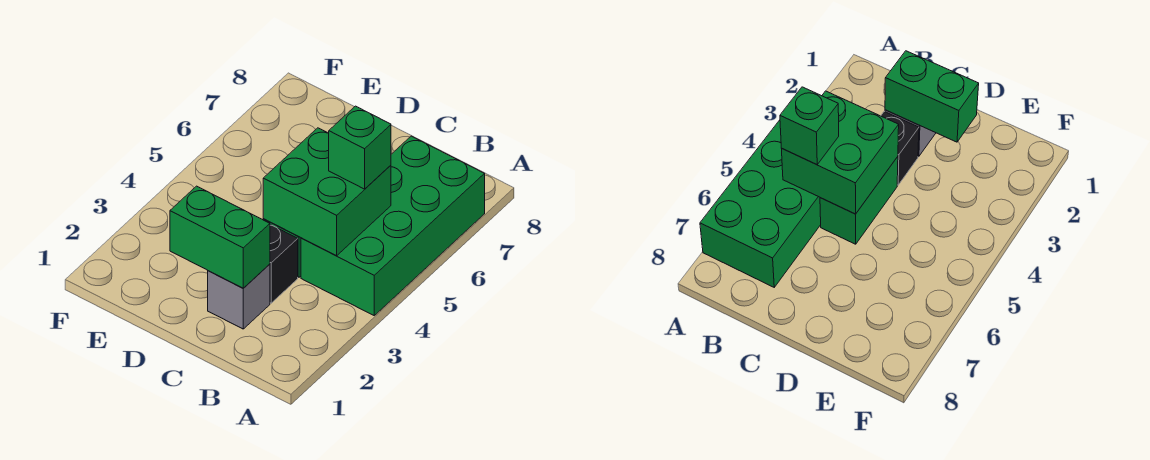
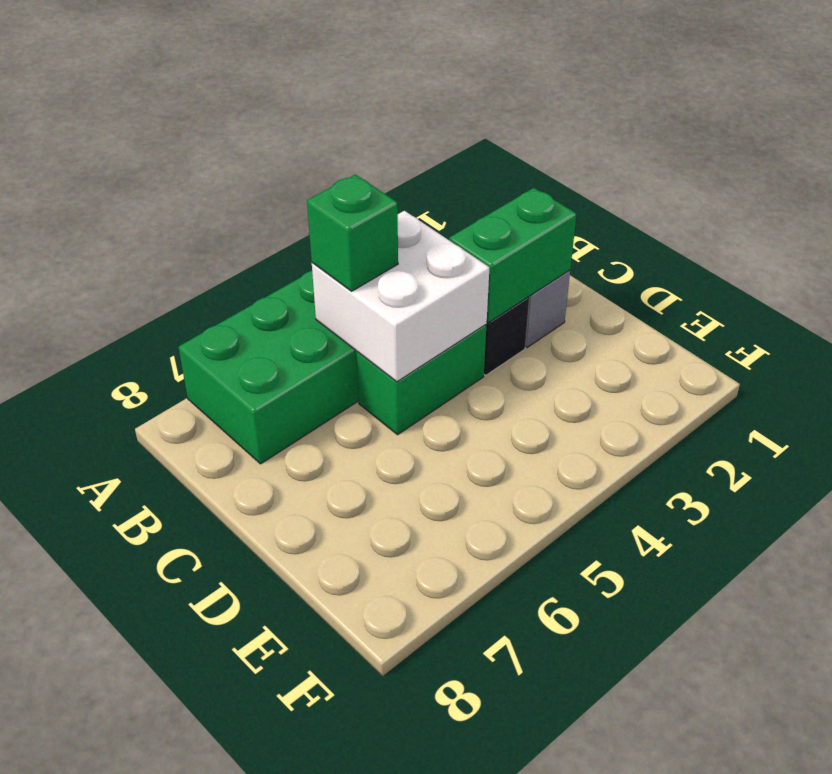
green 2x2 brick [263,128,391,256] -> white 2x2 brick [312,211,490,382]
green 1x2 brick [170,186,270,288] -> green 1x2 brick turned to [449,188,577,322]

